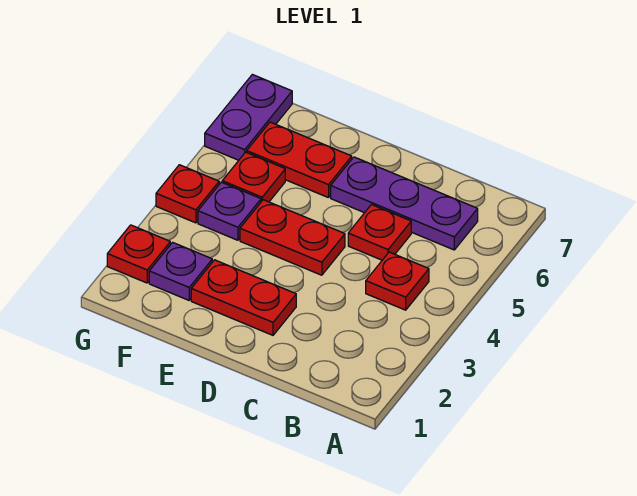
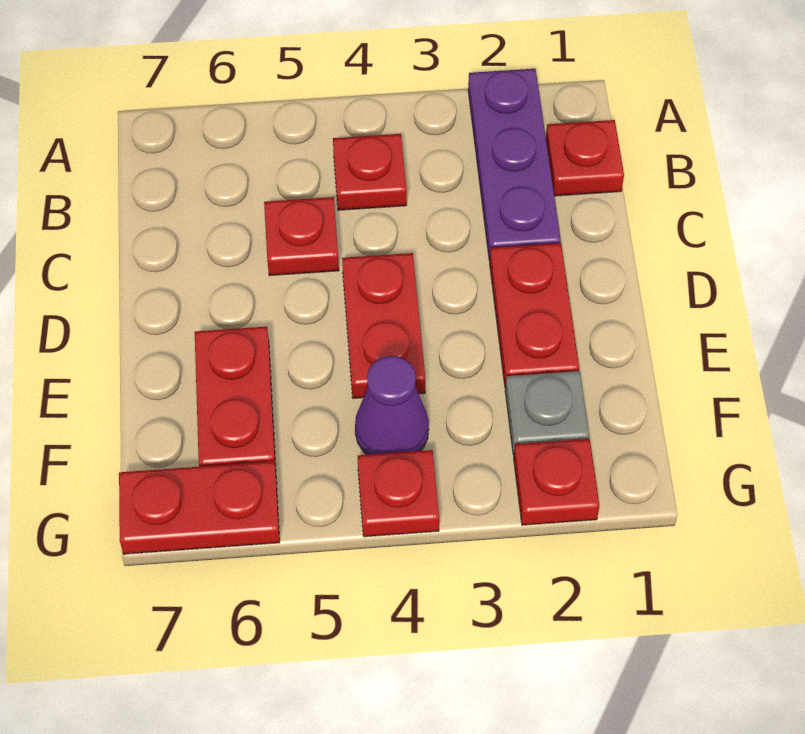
purple 1x3 plate [331,157,478,250] -> purple 1x3 plate moved to [468,69,561,261]
purple 1x1 plate [149,242,212,300] -> grey 1x1 plate [505,371,589,455]
purple 1x1 plate [198,182,261,240] -> purple 1x1 cone [355,356,429,455]
red 1x1 plate [222,152,285,202] -> red 1x1 plate moved to [546,120,624,196]
purple 1x2 plate [205,74,292,160] -> red 1x2 plate [119,461,280,554]

